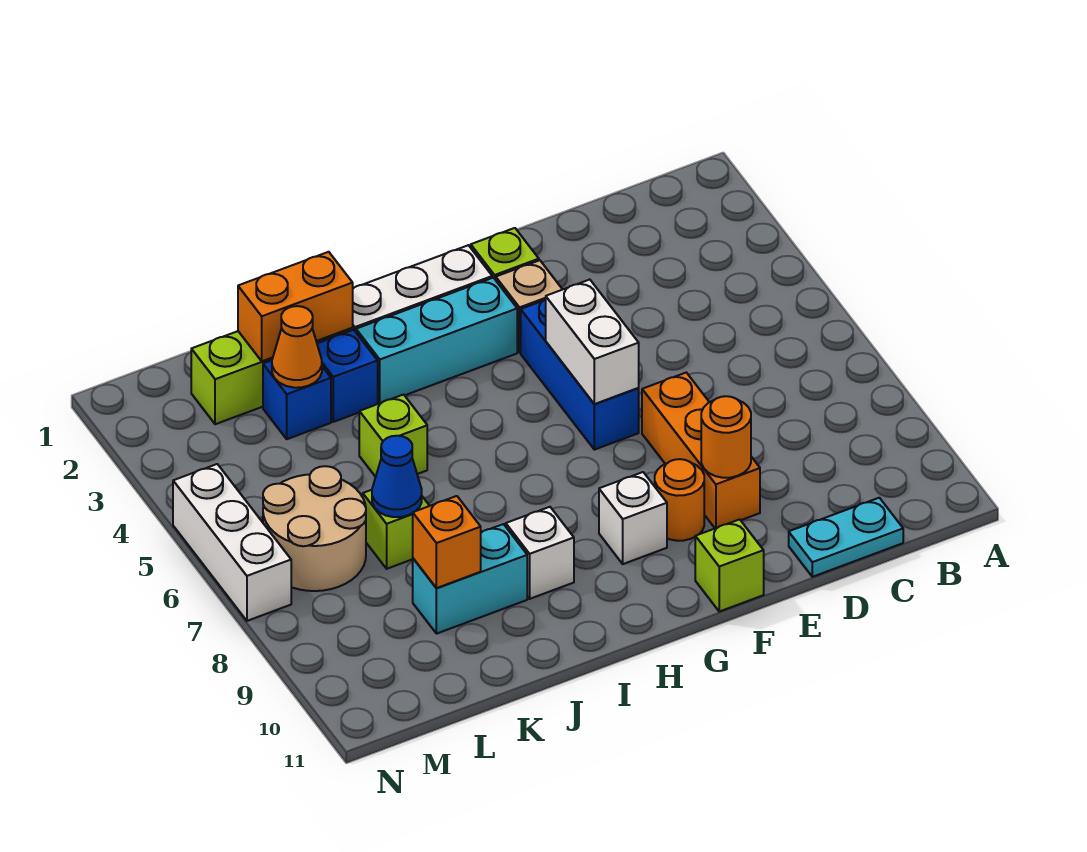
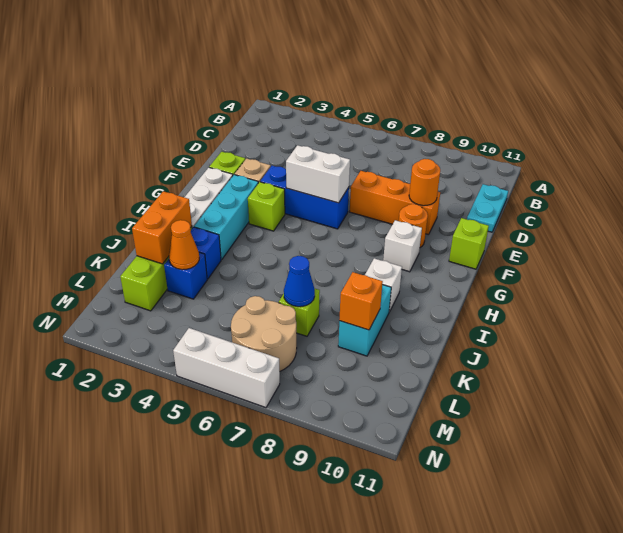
lime 1x1 brick [359,395,427,477] -> lime 1x1 brick moved to [248,182,285,231]

